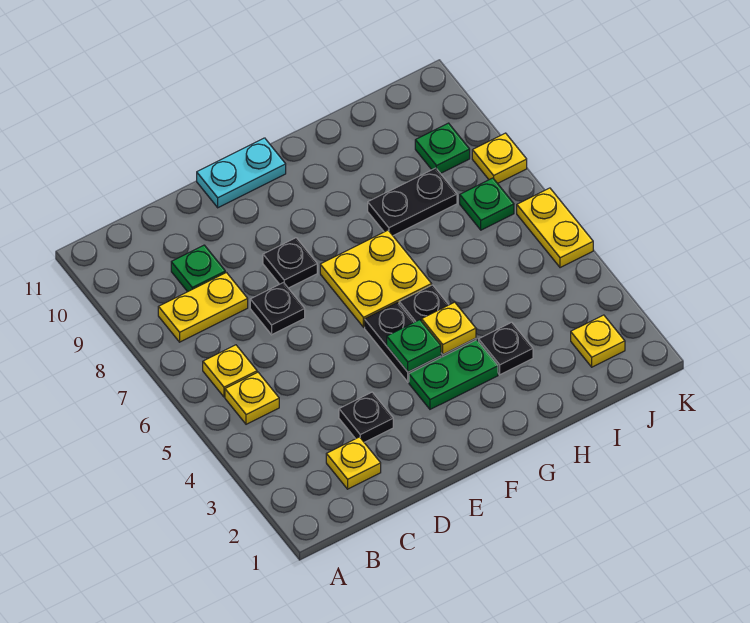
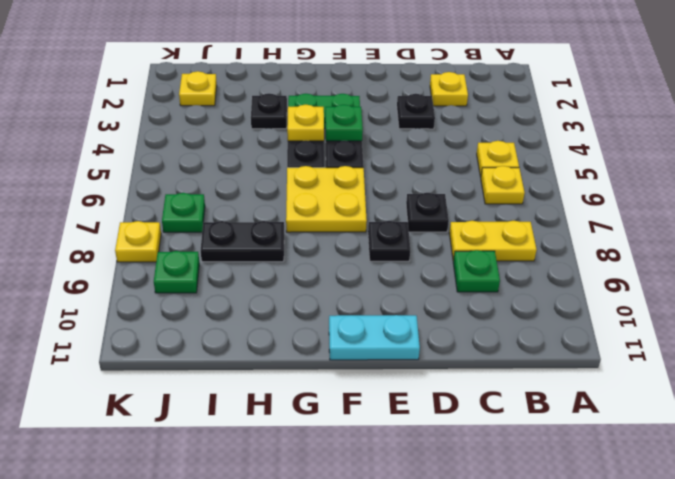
yellow 1x2 plate [517,188,593,268] -> none

